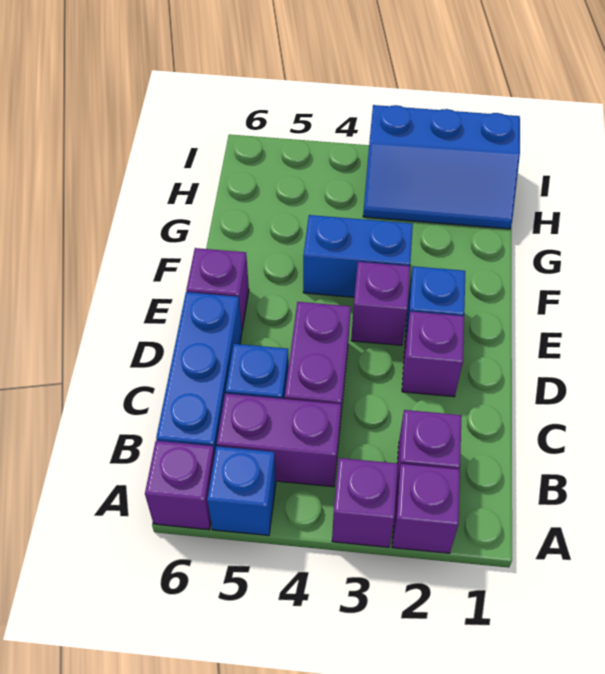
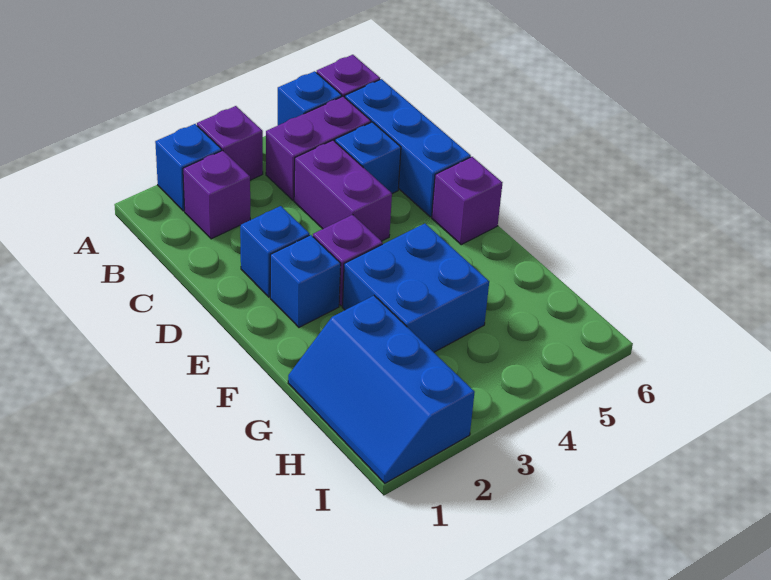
purple 1x1 brick [392,464,460,553] -> blue 1x1 brick [155,124,222,211]
purple 1x1 brick [402,311,464,397] -> blue 1x1 brick [240,206,310,297]
blue 1x2 brick [303,215,413,297] -> blue 2x2 brick [342,224,489,352]
blue 2x3 slope [363,105,520,229] -> blue 2x3 slope turned to [288,296,475,483]

